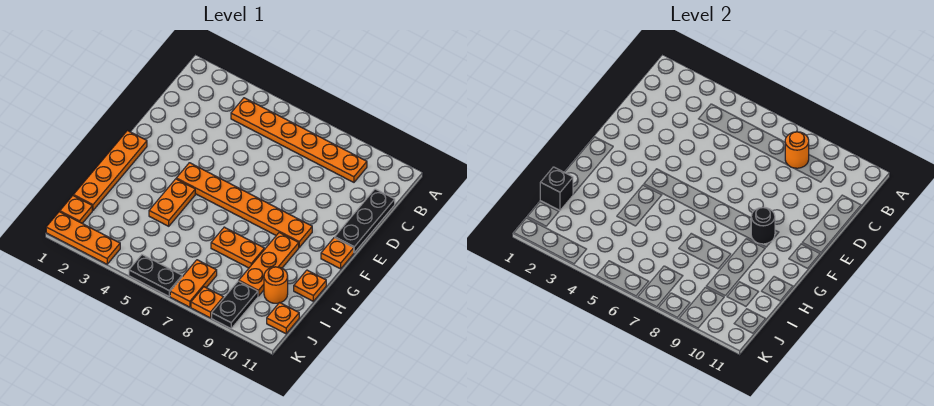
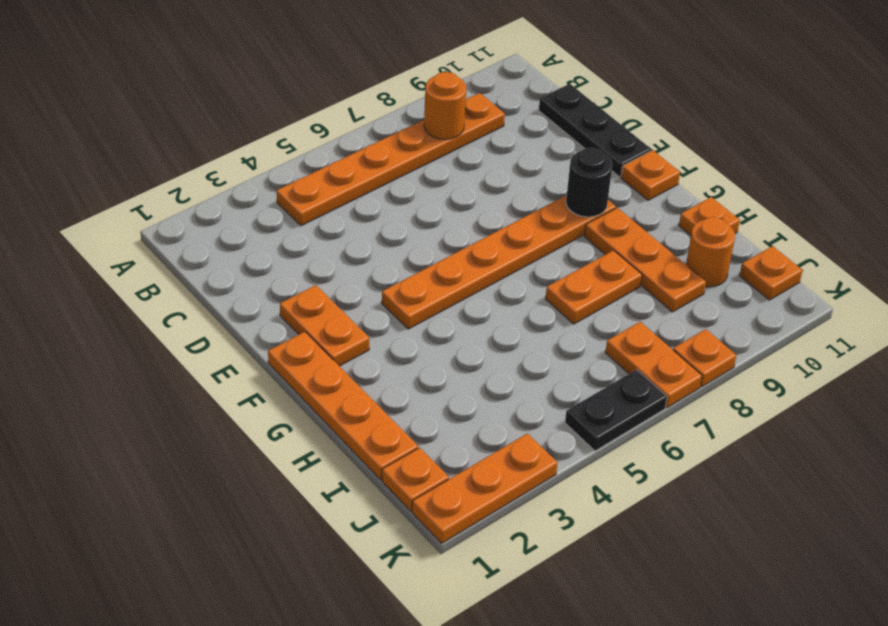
orange 1x2 plate [149,179,195,226] -> orange 1x2 plate moved to [280,285,369,366]
black 1x1 brick [540,167,573,210] -> none
black 1x2 plate [212,281,258,328] -> none

